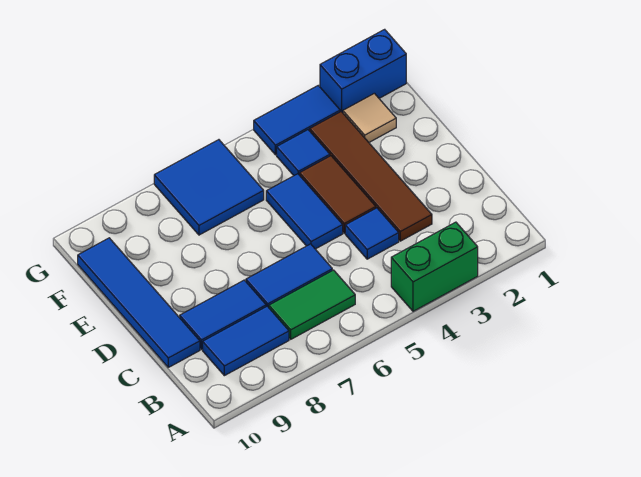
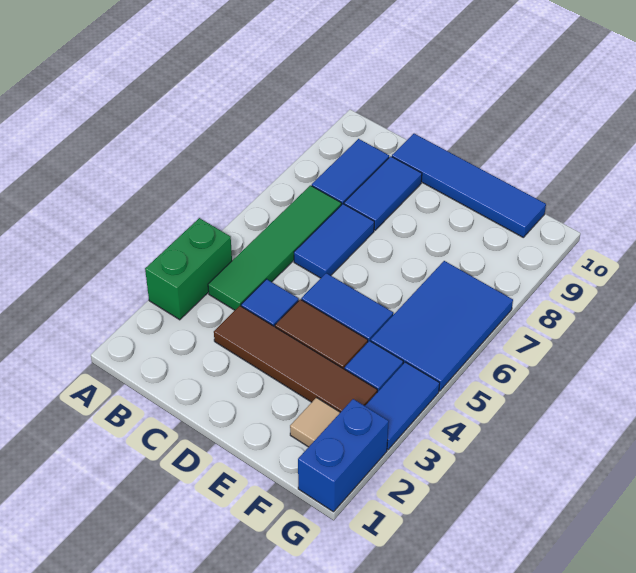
green 1x2 tile [269,270,355,339] -> green 1x4 tile [208,185,341,310]
blue 2x2 tile [154,140,264,235] -> blue 2x3 tile [371,261,513,391]

